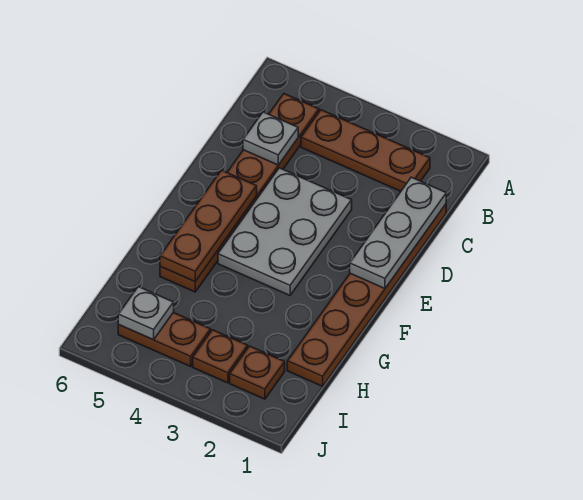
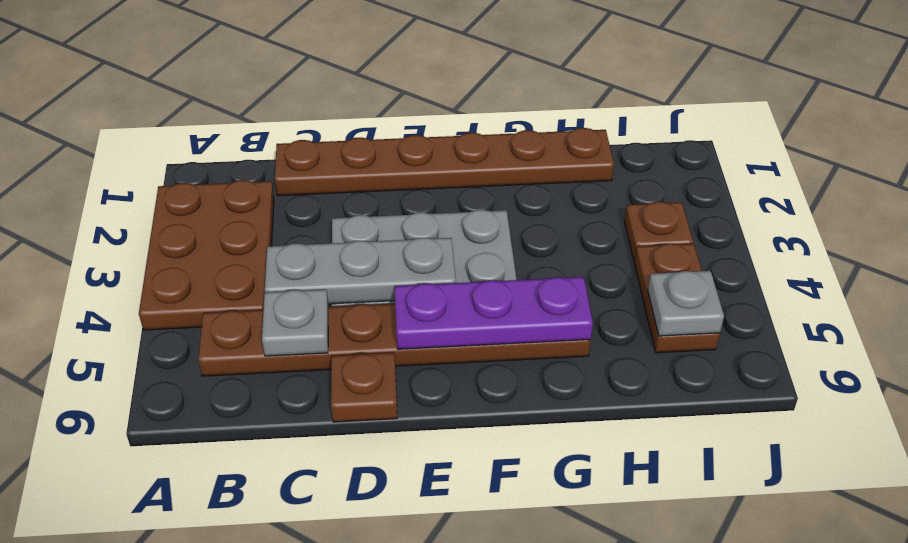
brown 1x3 plate [301,110,430,191] -> brown 2x3 plate [139,180,274,330]
grey 1x3 plate [350,177,446,289] -> grey 1x3 plate moved to [265,238,456,304]
brown 1x3 plate [160,170,257,282] -> purple 1x3 plate [395,277,593,349]
brown 1x1 plate [230,346,285,399] -> brown 1x1 plate moved to [331,353,397,422]

